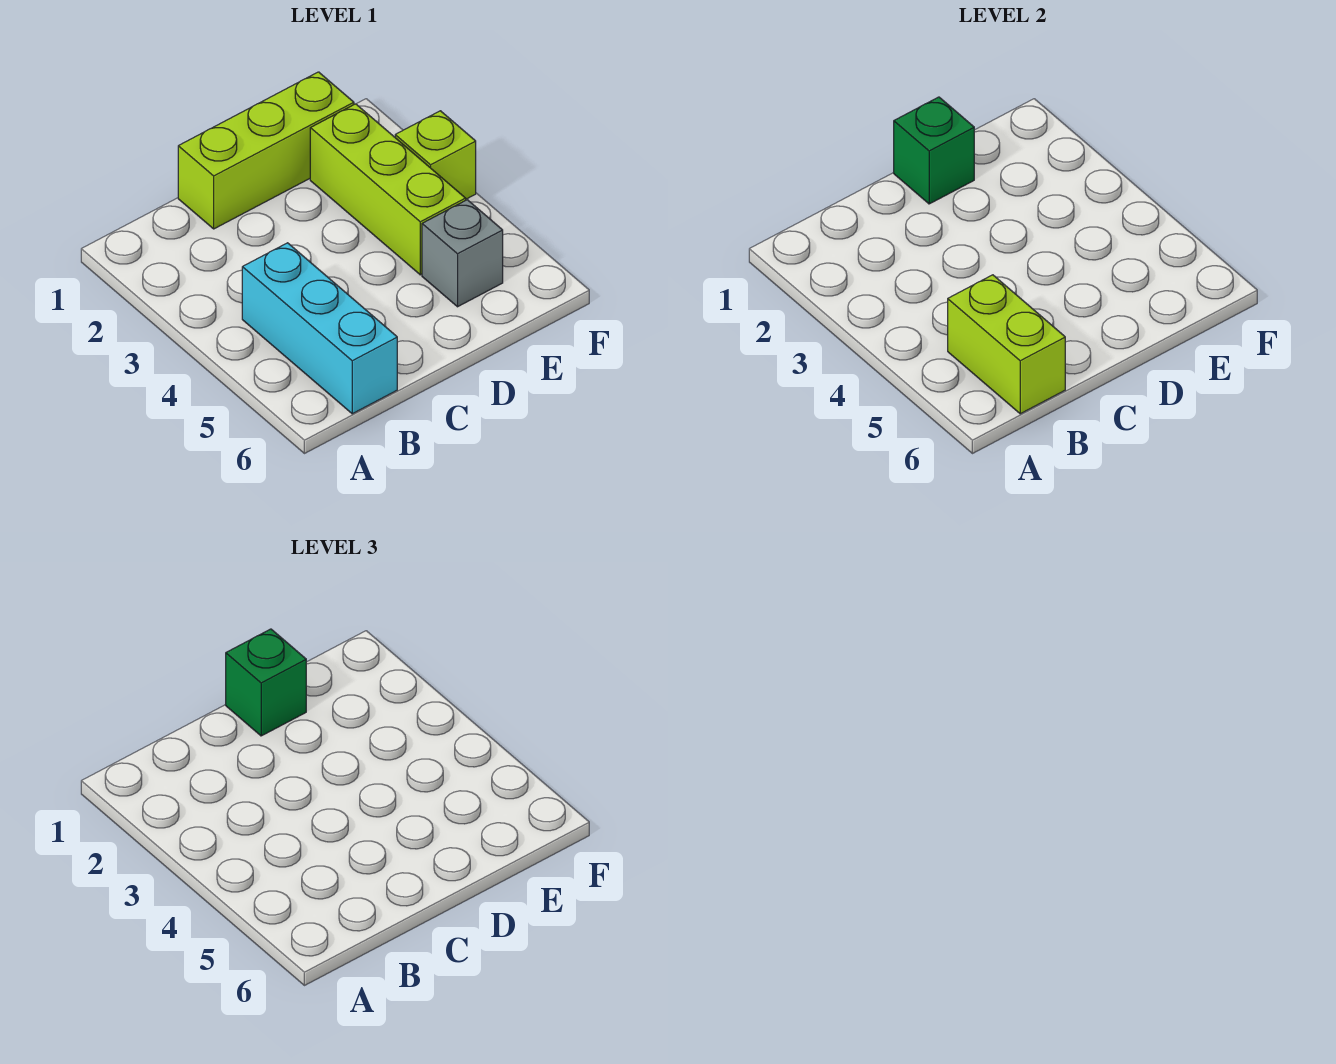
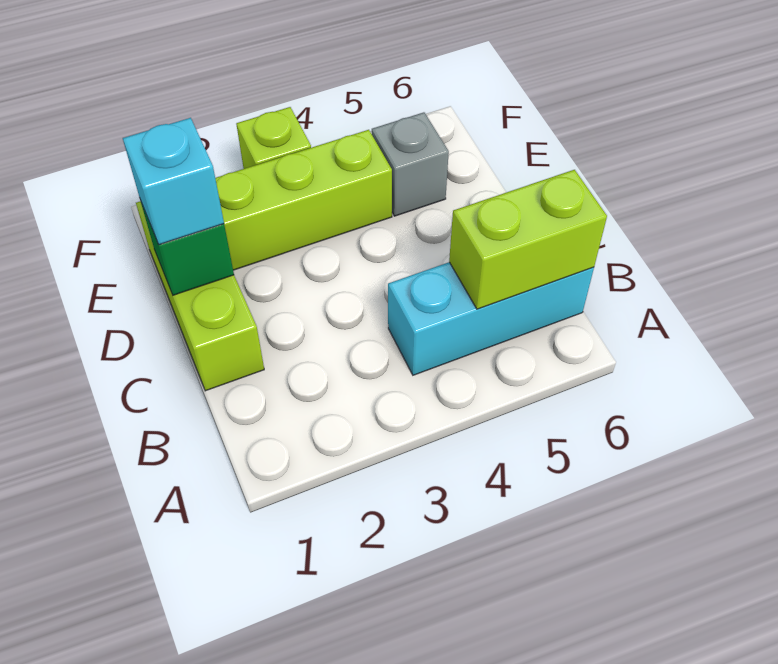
green 1x1 brick [226,629,306,736] -> cyan 1x1 brick [123,118,224,245]

